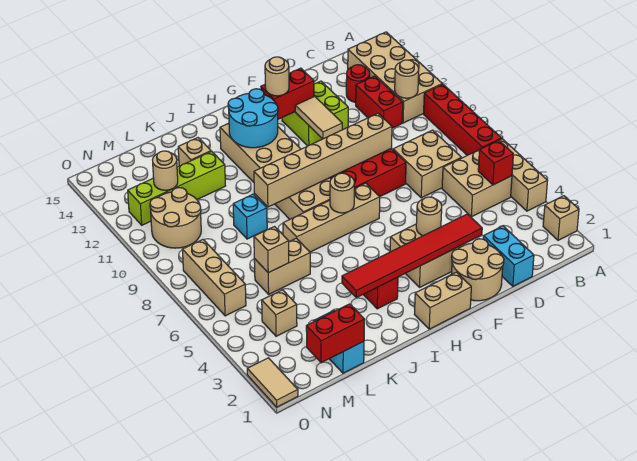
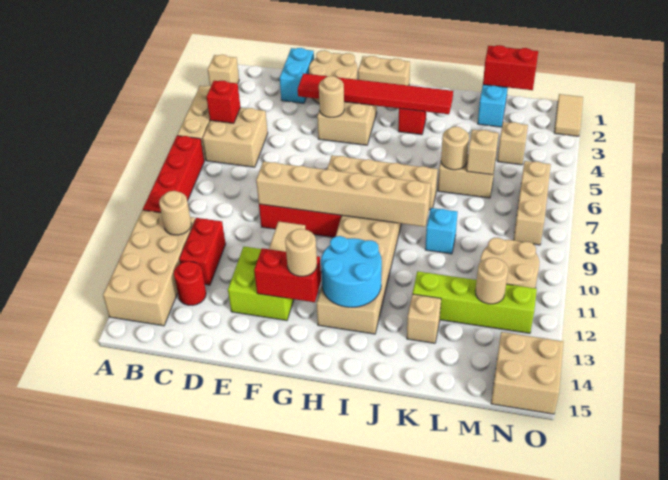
tan 2x2 brick [393,130,462,198] -> tan 2x2 brick moved to [491,332,563,414]
tan 1x1 round brick [330,173,355,213] -> tan 1x1 round brick moved to [441,127,469,170]

